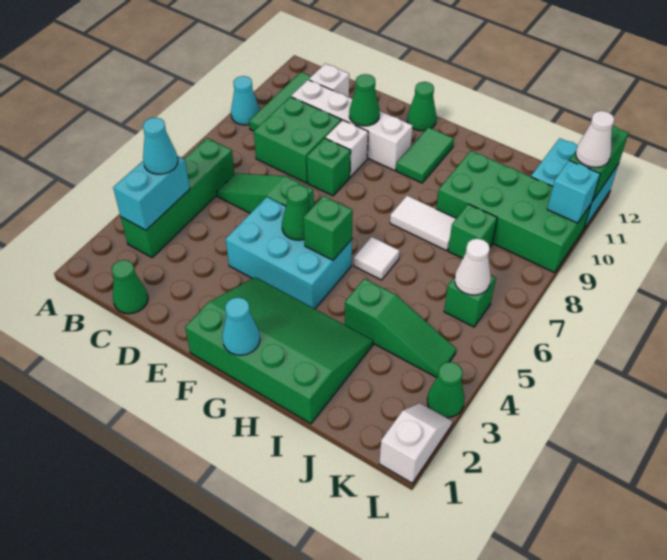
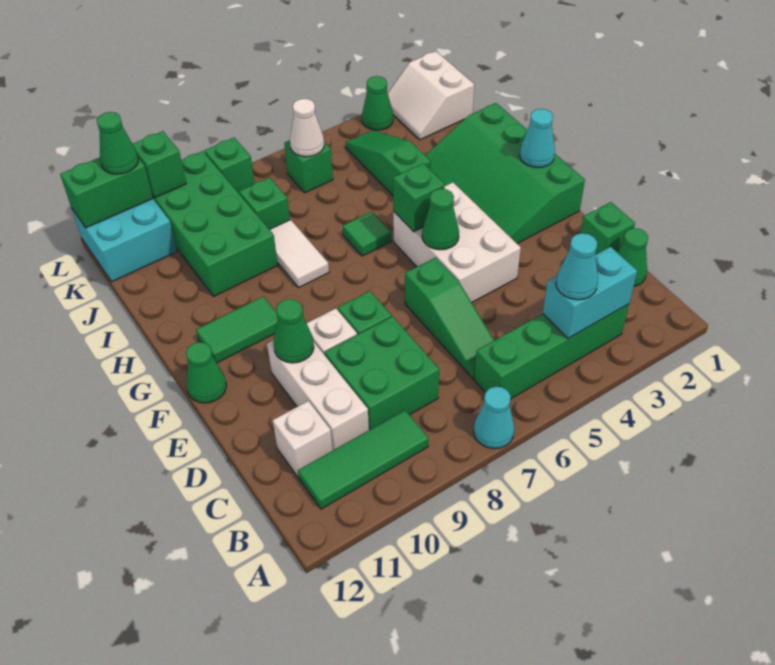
cyan 1x1 cone [231,76,260,125] -> cyan 1x1 cone moved to [474,387,514,449]
white 1x4 brick [291,80,413,170] -> white 1x3 brick [267,340,369,450]
none -> green 1x1 brick [580,202,635,255]
cyan 2x3 brick [226,197,352,309] -> white 2x3 brick [393,182,521,302]
white 1x1 tile [354,237,399,280] -> green 1x1 tile [343,212,391,256]
white 1x2 slope [379,403,452,483] -> white 2x2 slope [388,51,474,140]
none -> green 1x1 brick [205,138,255,193]
cyan 1x1 brick [547,160,600,223] -> green 1x1 brick [133,131,186,197]
white 1x1 cone [576,111,614,167] -> green 1x1 cone [97,112,138,174]

